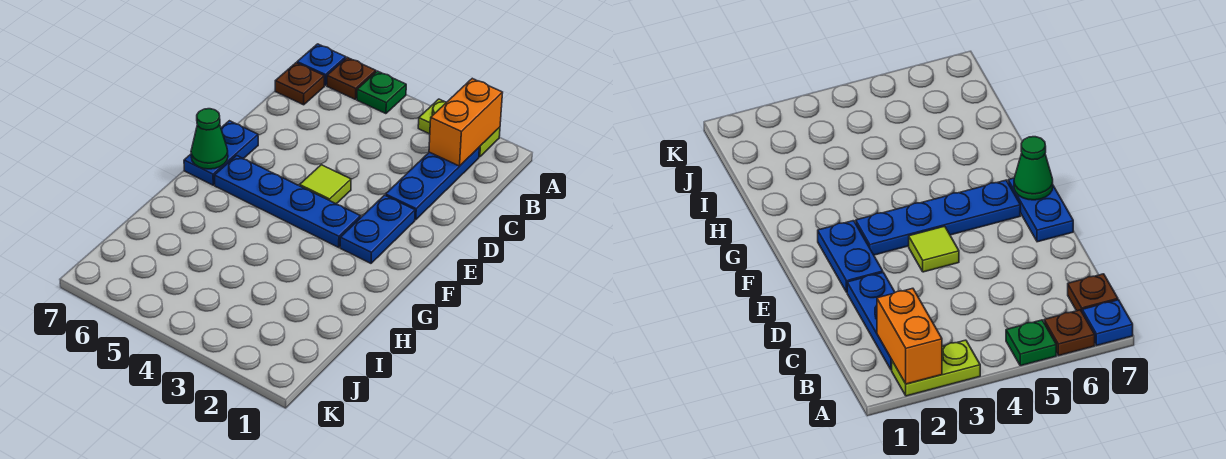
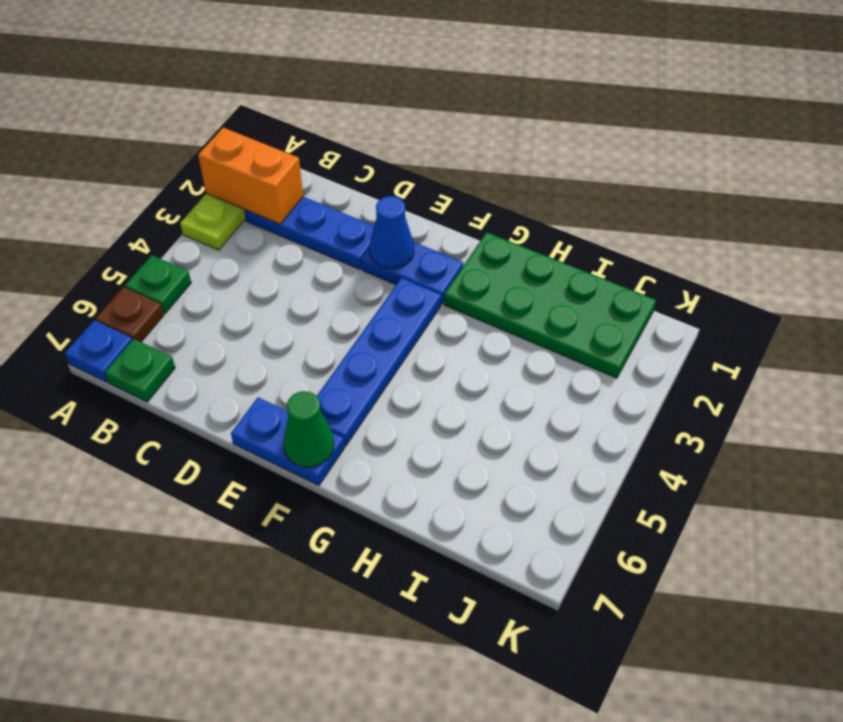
brown 1x1 plate [275,63,324,105] -> green 1x1 plate [105,339,175,402]
none -> blue 1x1 cone [370,196,414,269]
lime 1x1 tile [300,165,351,204] -> none
none -> green 2x4 plate [444,232,656,378]

